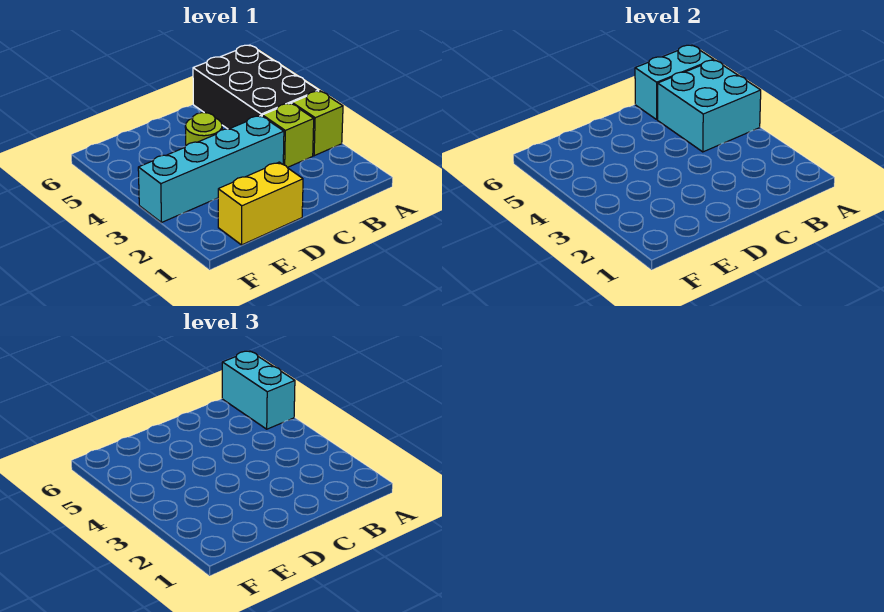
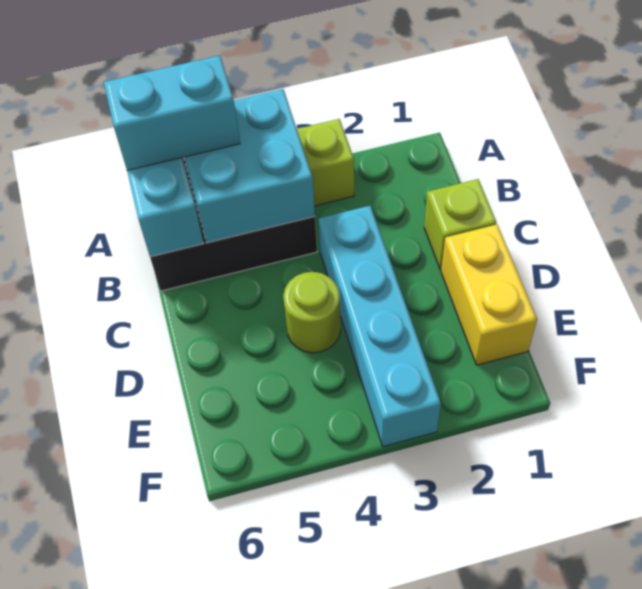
lime 1x1 brick [262,103,314,168] -> lime 1x1 brick moved to [424,179,496,270]

